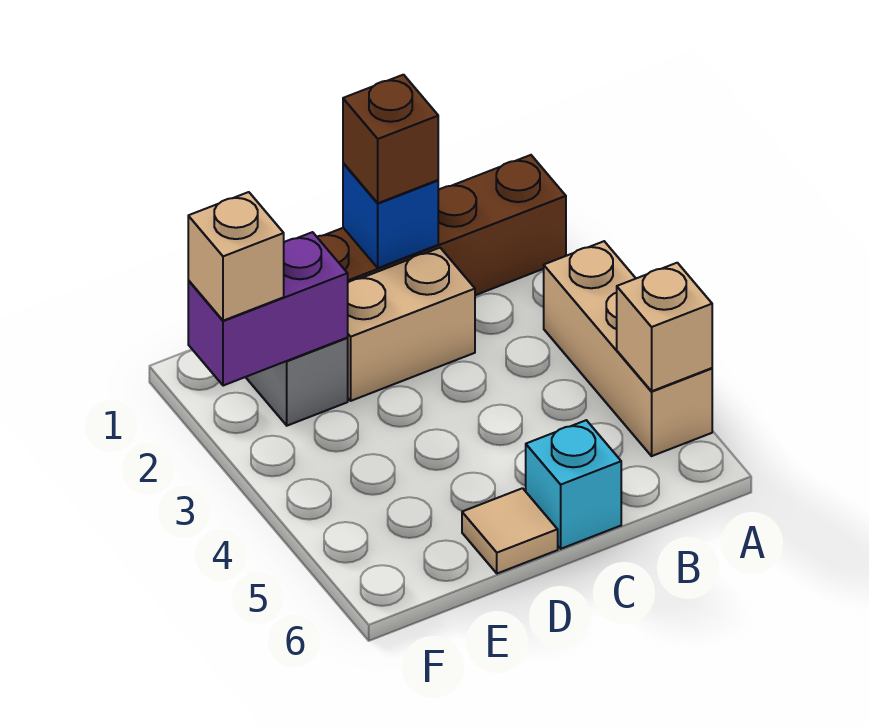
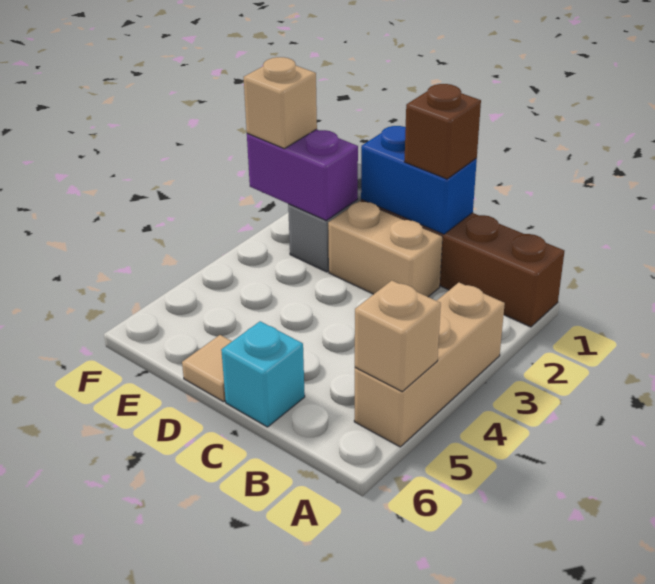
blue 1x1 brick [343,163,438,268] -> blue 1x2 brick [361,126,477,234]

